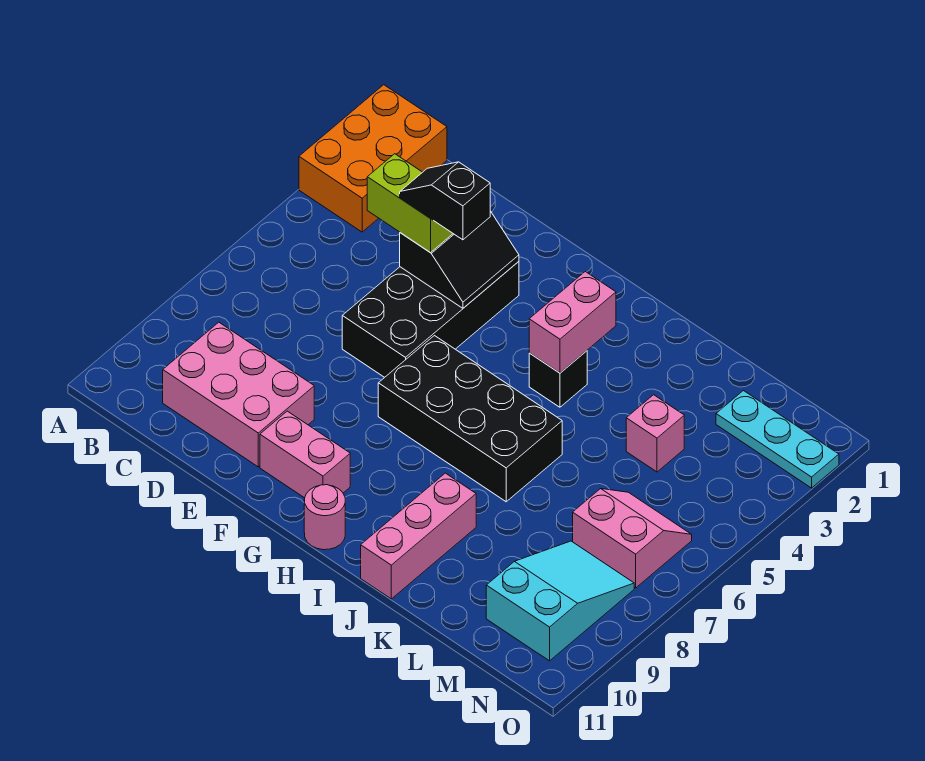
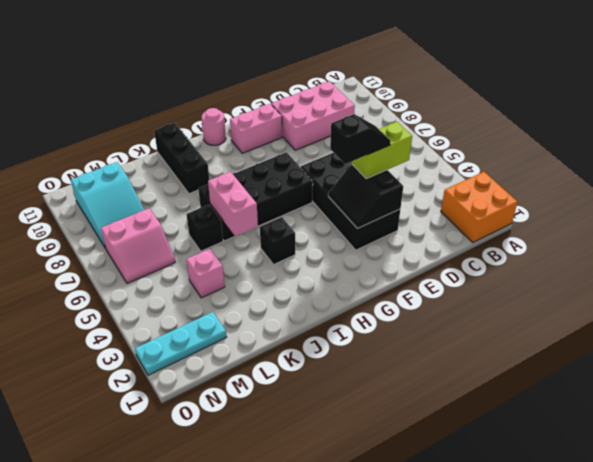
orange 2x3 brick [299,85,447,232] -> orange 2x2 brick [441,172,518,242]
pink 1x2 brick [529,272,616,373] -> pink 1x2 brick moved to [208,172,258,236]
pink 1x3 brick [361,473,476,599] -> black 1x3 brick [154,123,209,194]
none -> black 1x1 brick [187,205,223,251]

